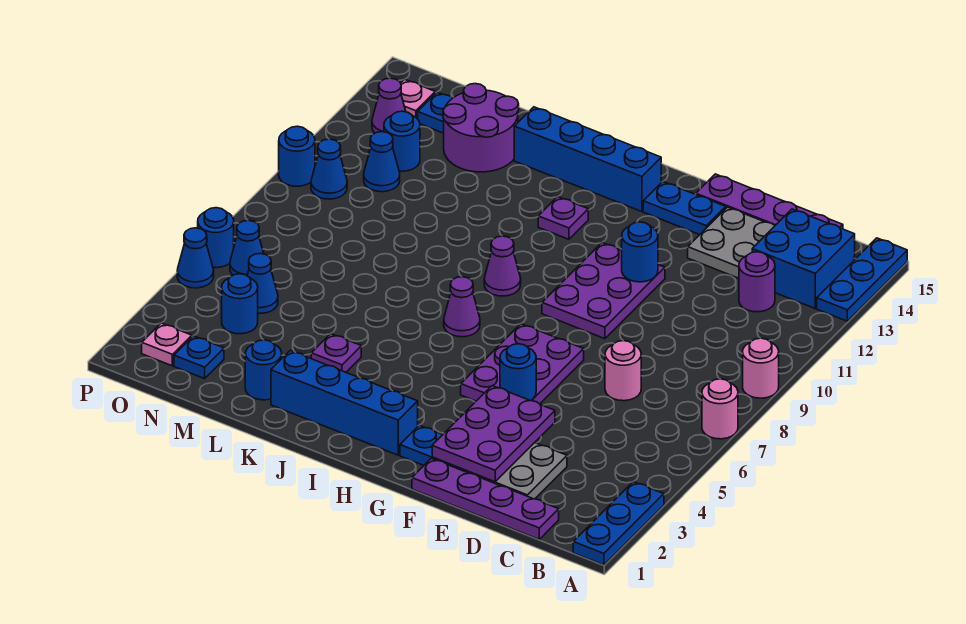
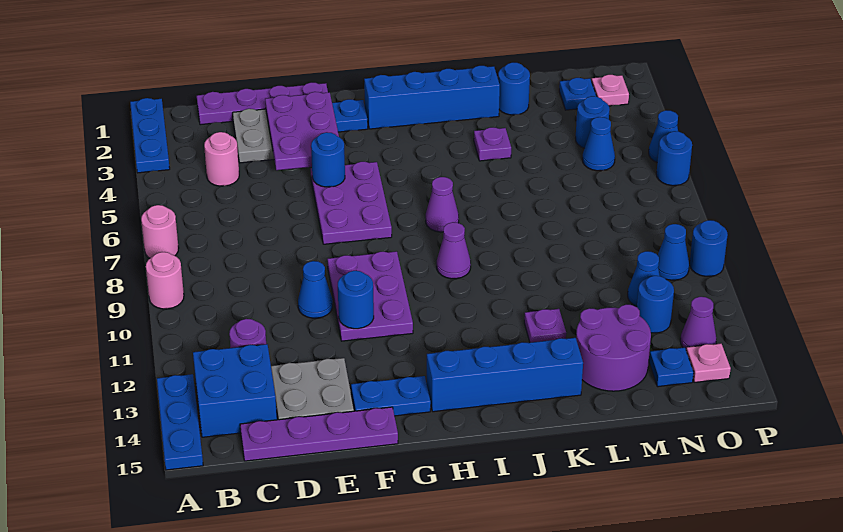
pink 1x1 round brick [605,341,641,401] -> pink 1x1 round brick moved to [204,132,239,186]
purple 1x1 plate [538,197,588,239] -> purple 1x1 plate moved to [524,309,566,343]
blue 1x1 cone [230,220,264,275] -> blue 1x1 cone moved to [298,261,333,318]

